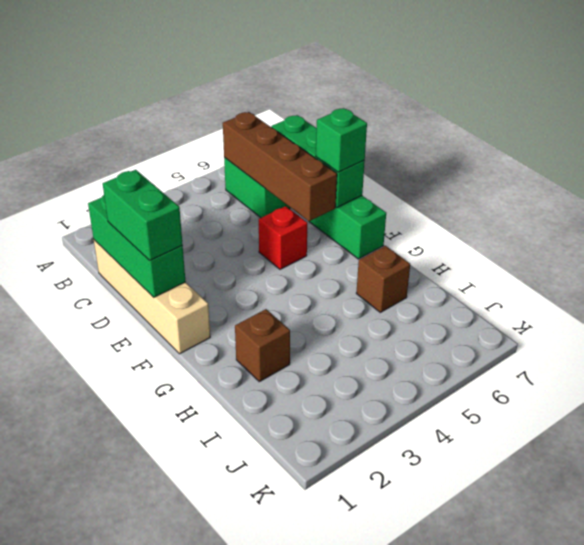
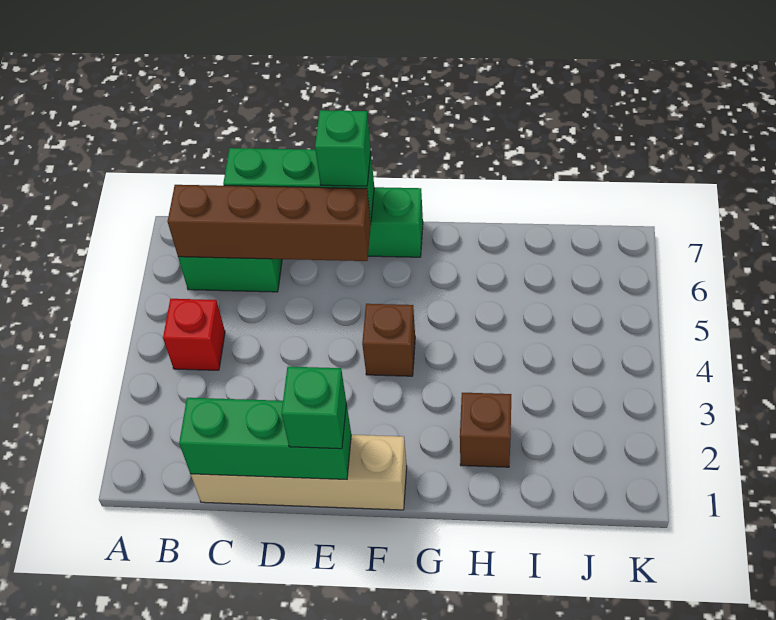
green 1x2 brick [103,170,183,261] -> green 1x1 brick [281,367,346,449]
red 1x1 brick [259,206,307,269] -> red 1x1 brick moved to [163,299,225,370]
brown 1x1 brick [356,246,410,312] -> brown 1x1 brick moved to [362,304,415,376]

